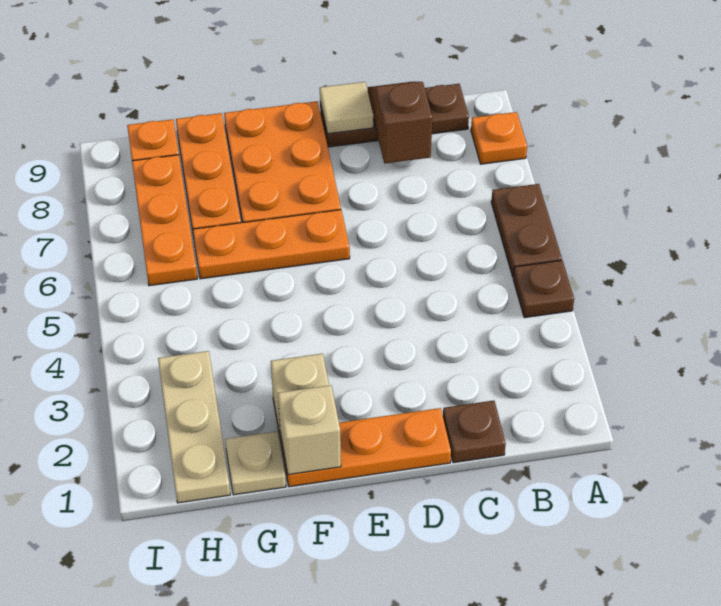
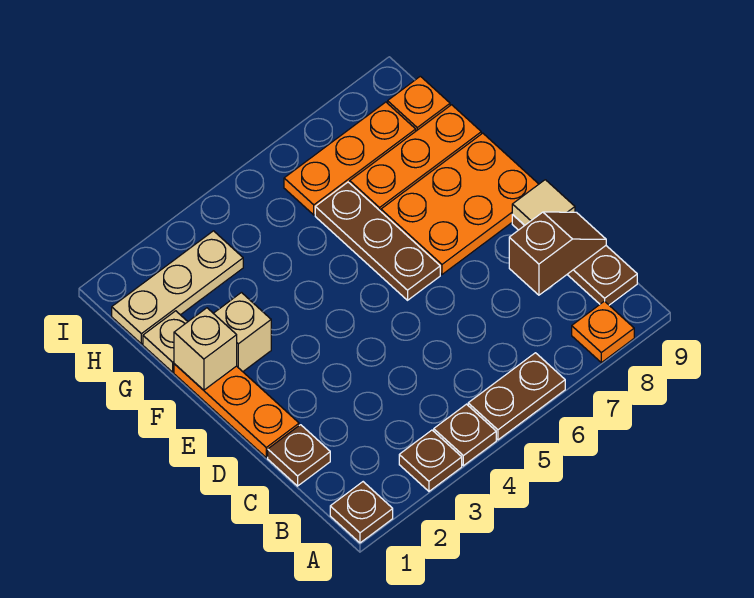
none -> brown 1x1 plate [330,482,393,543]
none -> brown 1x1 plate [399,430,462,491]
orange 1x3 plate [193,210,350,279] -> brown 1x3 plate [315,182,440,300]

